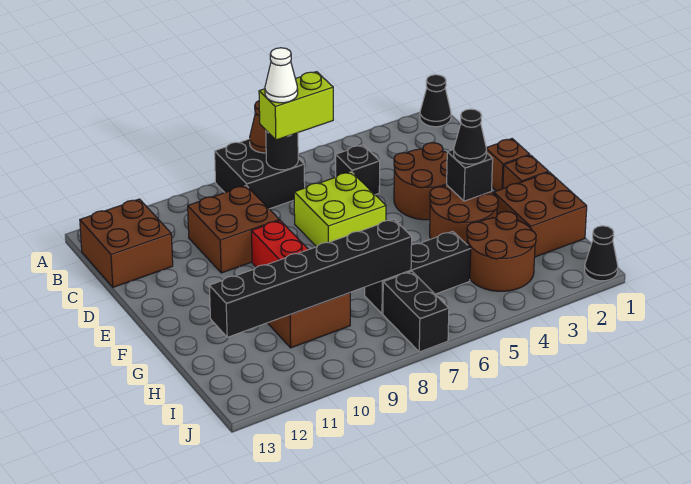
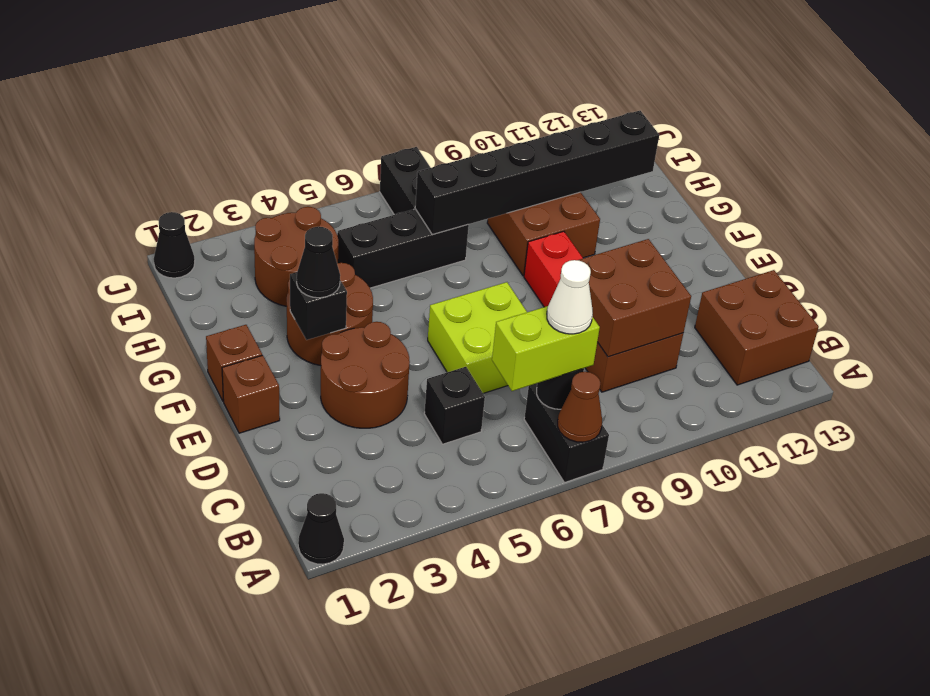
black 2x2 brick [215,139,305,209] -> black 1x2 brick [524,383,609,483]
brown 2x2 brick [494,172,587,257] -> brown 2x2 brick moved to [579,239,691,357]

